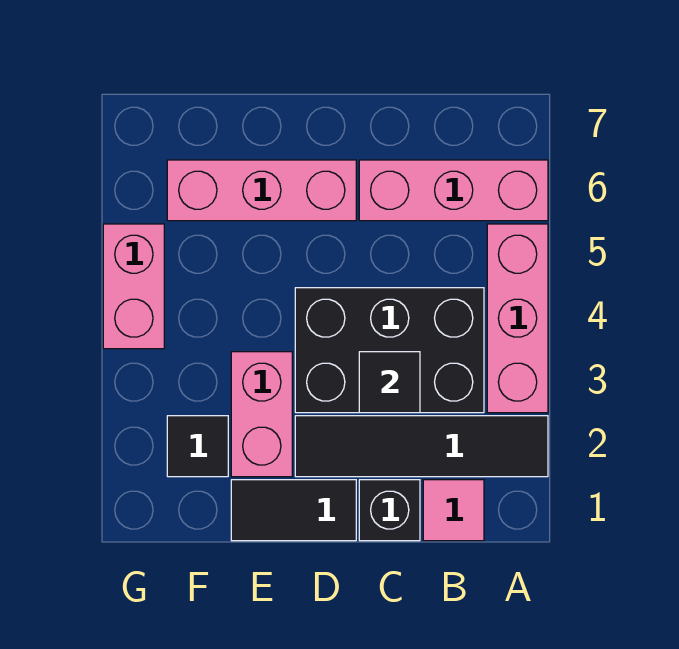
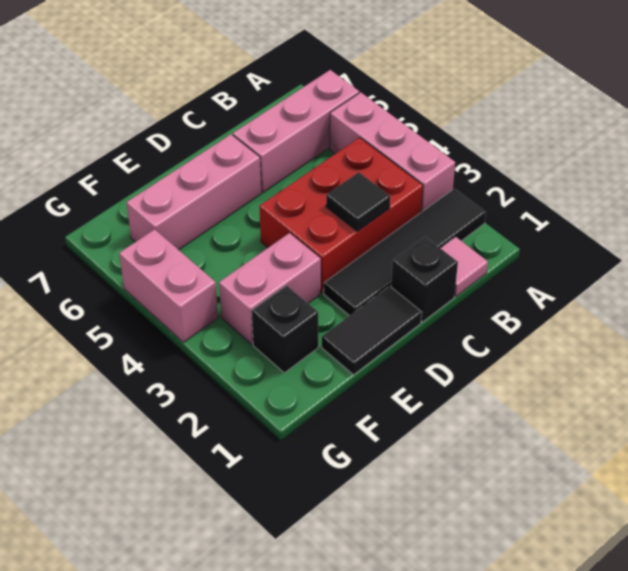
black 2x3 brick [295,288,484,413] -> red 2x3 brick [259,137,423,293]
pink 1x2 brick [231,352,292,477] -> pink 1x2 brick turned to [219,233,321,344]
black 1x1 tile [167,416,228,477] -> black 1x1 brick [252,285,318,373]

